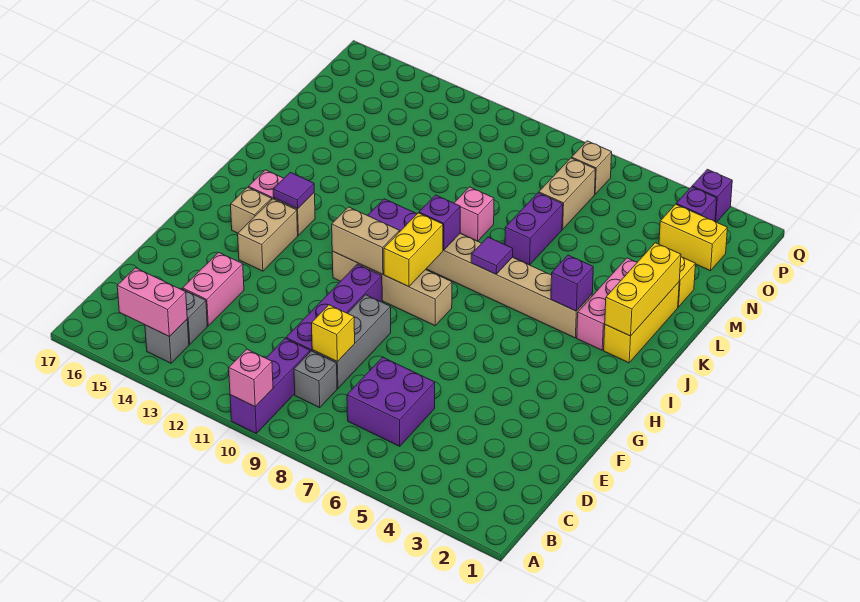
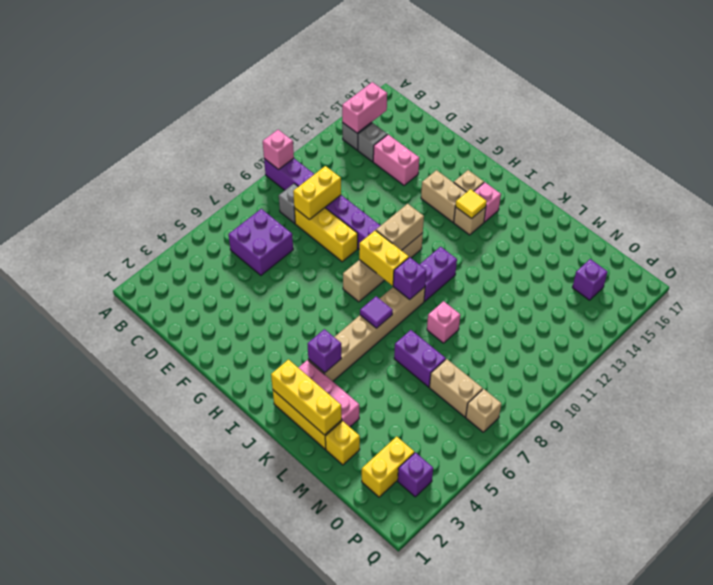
grey 1x3 brick [312,295,391,388] -> yellow 1x3 brick [294,208,358,262]
yellow 1x1 brick [311,305,355,362] -> yellow 1x2 brick [293,166,341,219]
purple 1x1 tile [273,172,314,209] -> yellow 1x1 tile [455,189,487,219]
purple 1x1 brick [692,169,732,222] -> purple 1x1 brick moved to [572,259,607,300]

